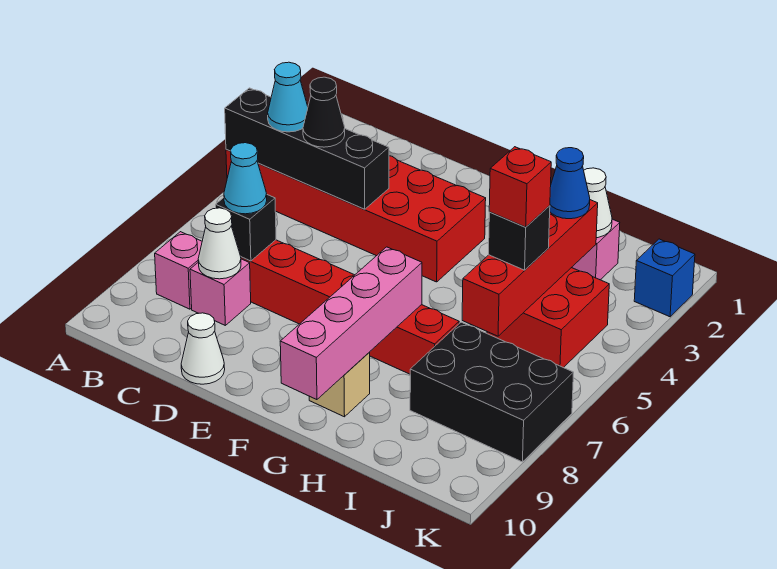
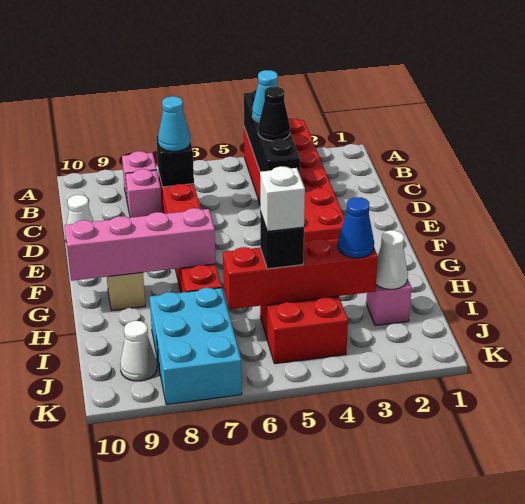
white 1x1 cone [198,208,241,279] -> white 1x1 cone moved to [120,321,157,381]
red 1x1 brick [489,147,551,227] -> white 1x1 brick [260,166,305,231]
black 2x3 brick [410,322,574,462] -> cyan 2x3 brick [150,288,242,405]
blue 1x1 brick [634,239,695,317] -> none

